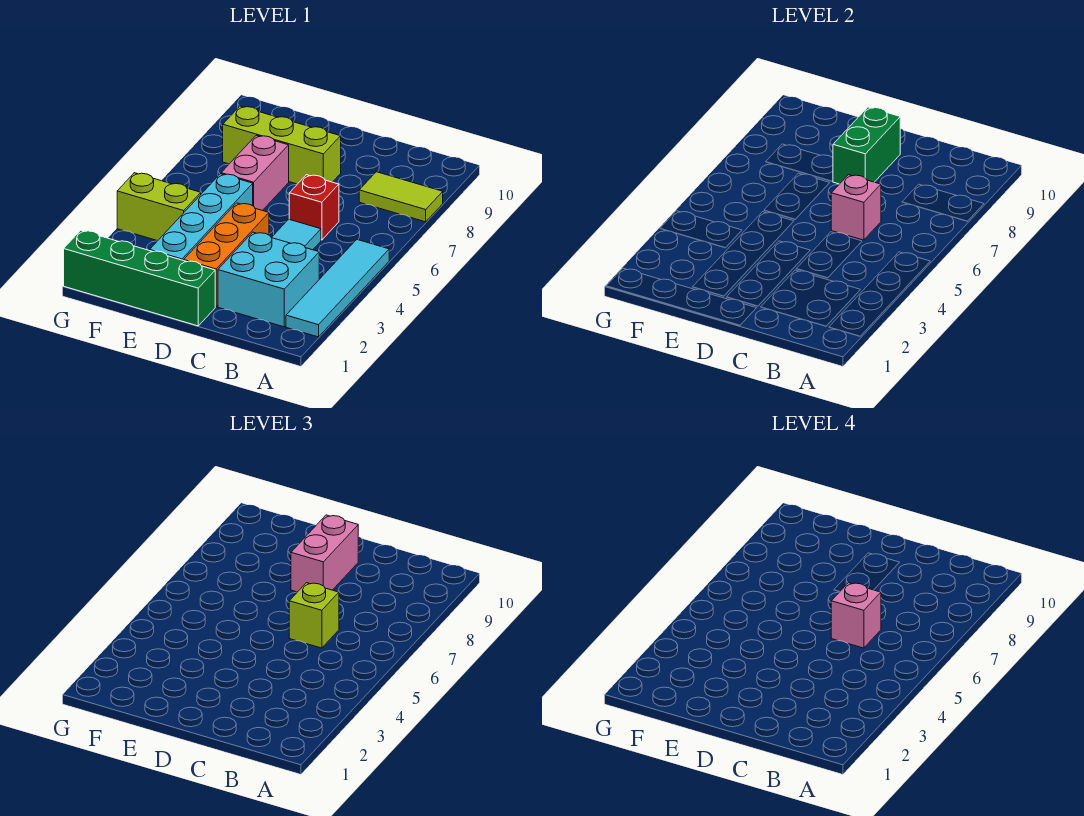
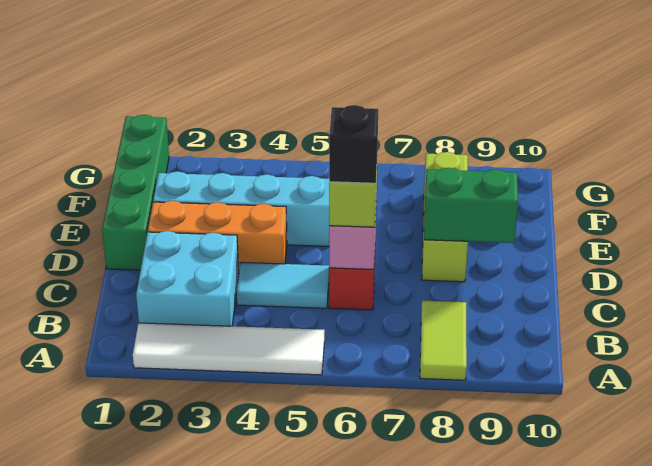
cyan 1x4 tile [286,240,389,337] -> white 1x4 tile [133,323,324,375]
pink 1x1 brick [831,583,881,648] -> black 1x1 brick [329,105,378,183]
pink 1x2 brick [291,515,358,592] -> none
pink 1x2 brick [221,135,289,211] -> none
lime 1x2 brick [117,173,201,241] -> none

